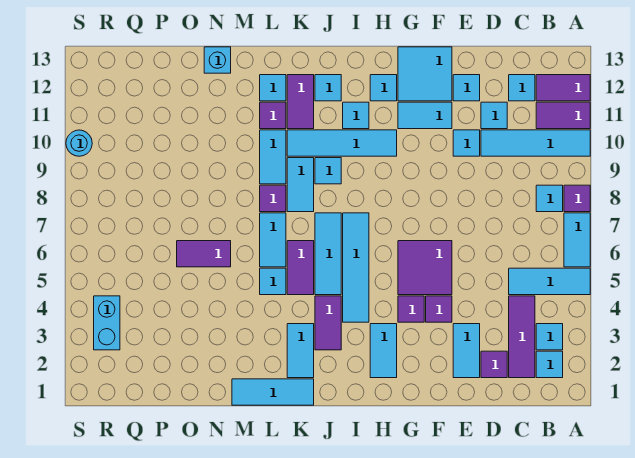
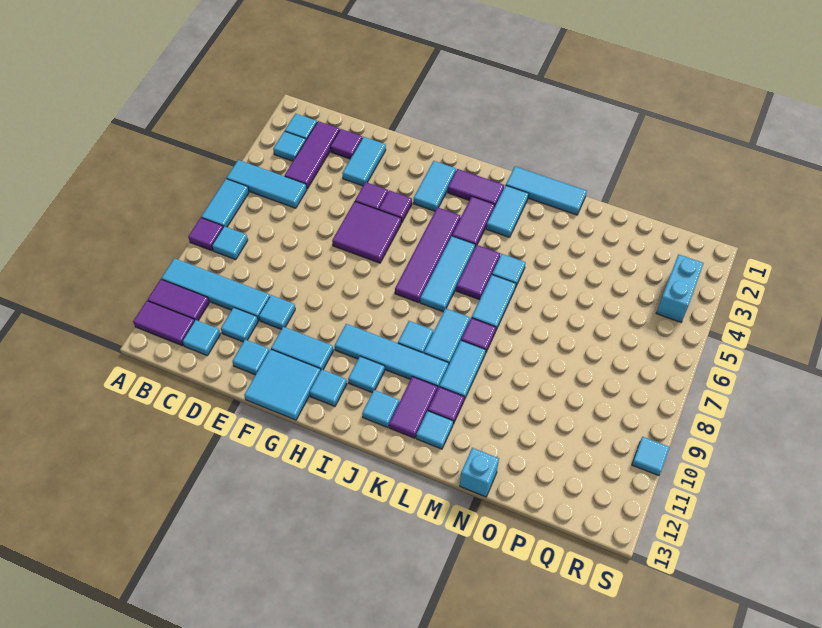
cyan 1x4 tile [343,213,369,322] -> purple 1x4 tile [395,207,460,303]
purple 1x2 tile [177,241,231,267] -> purple 1x2 tile moved to [448,169,504,206]
cyan 1x1 round brick [66,130,92,156] -> cyan 1x1 tile [632,437,669,476]

